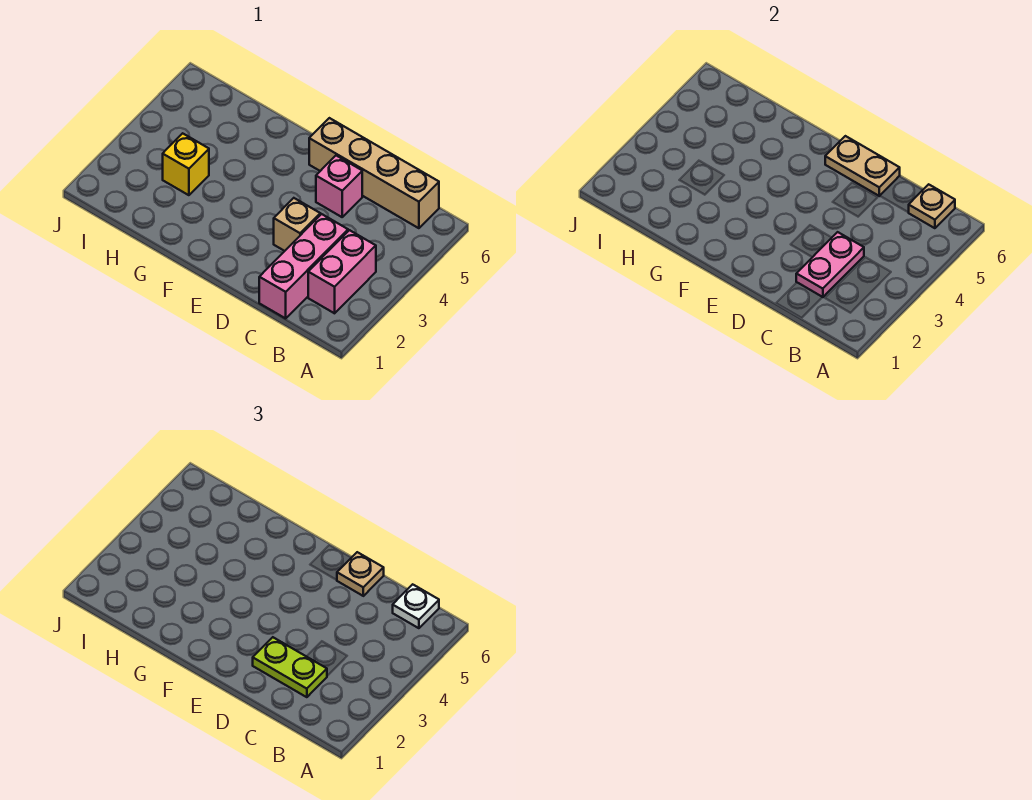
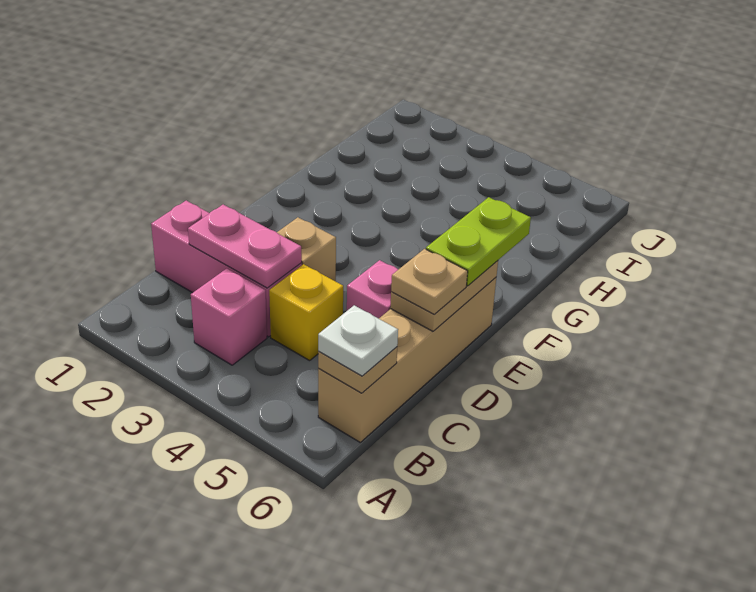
pink 1x2 brick [308,230,376,313] -> pink 1x1 brick [191,269,267,365]
lime 1x2 plate [253,637,327,697] -> lime 1x2 plate moved to [426,197,531,286]
yellow 1x1 brick [163,133,209,195] -> yellow 1x1 brick moved to [269,264,343,361]

